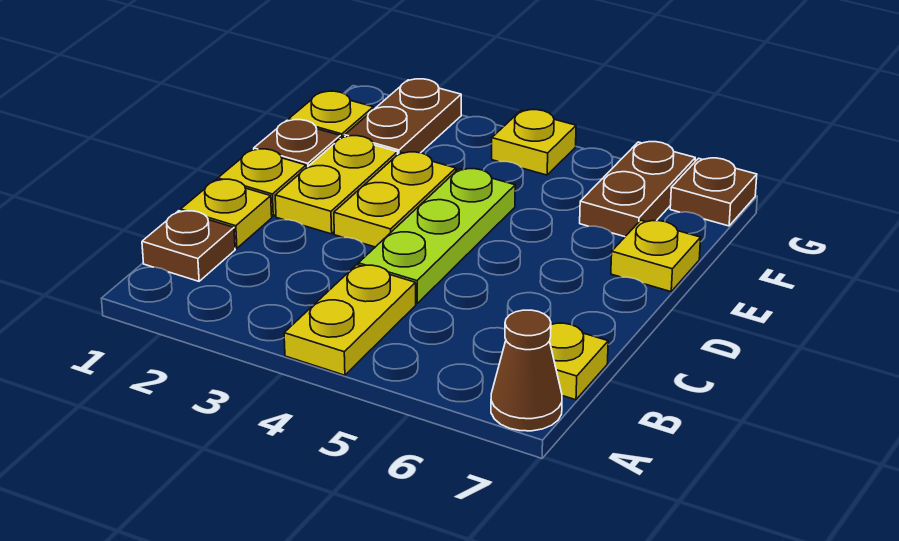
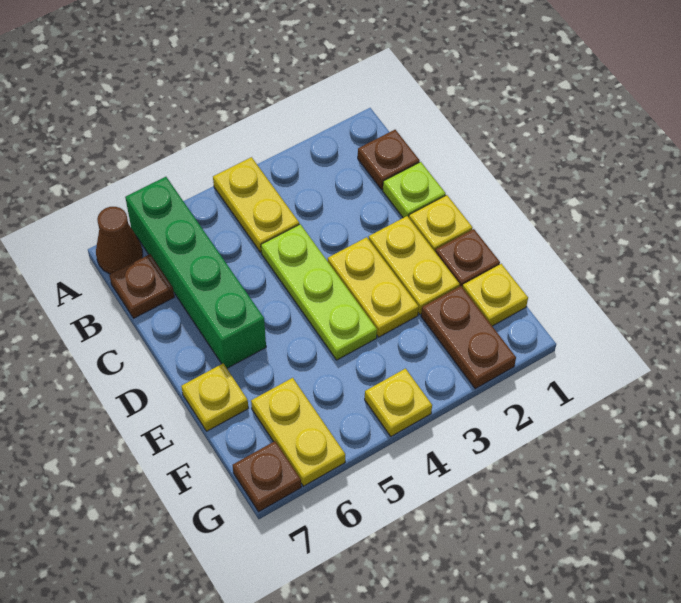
none -> green 1x4 brick [125,177,266,368]
yellow 1x1 plate [550,323,608,400] -> brown 1x1 plate [110,254,174,318]
yellow 1x1 plate [181,179,272,248] -> lime 1x1 plate [383,162,446,218]
brown 1x2 plate [580,142,695,237] -> yellow 1x2 plate [251,378,345,486]

